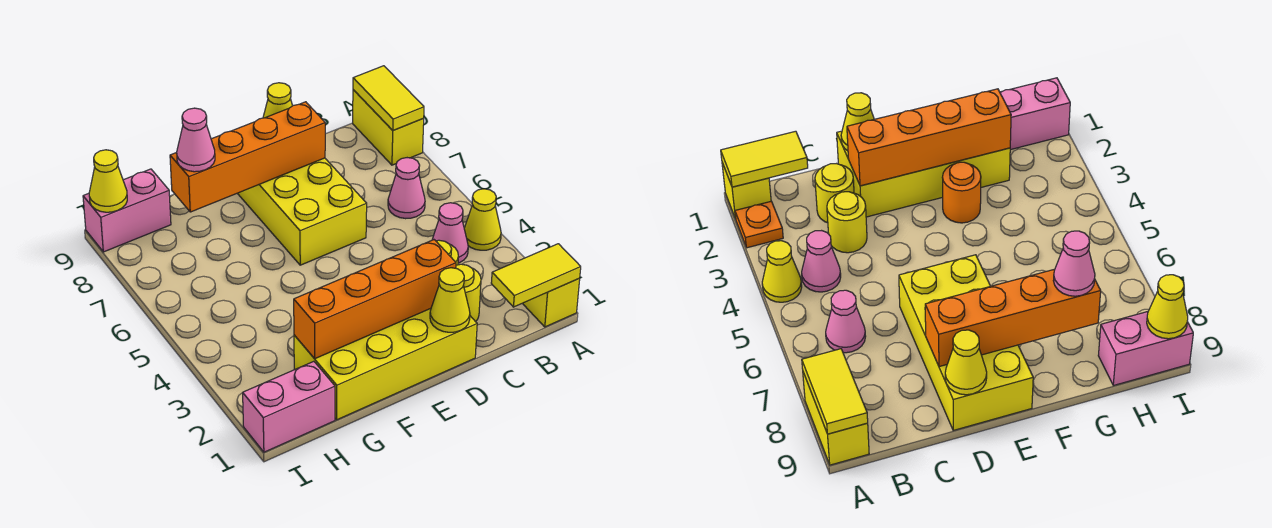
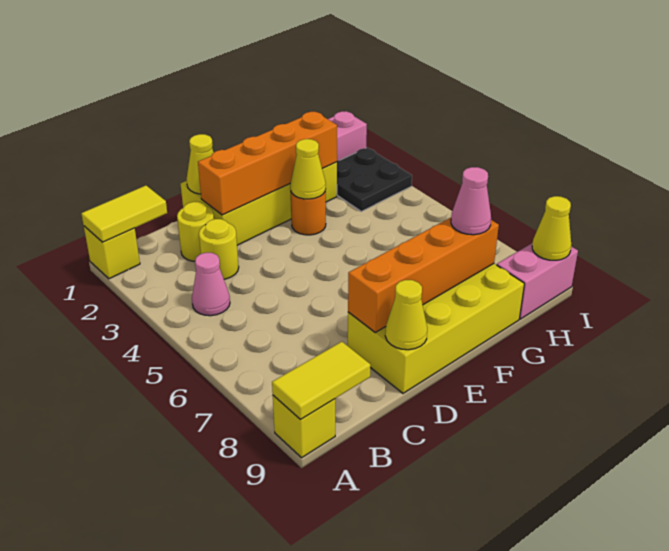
orange 1x1 plate [735,201,783,248] -> none
yellow 1x1 cone [464,189,501,250] -> yellow 1x1 cone moved to [290,139,326,199]
yellow 1x2 brick [353,90,424,165] -> yellow 1x1 brick [273,395,335,458]
yellow 1x2 tile [353,66,424,130] -> yellow 1x2 tile turned to [272,342,371,420]
pink 1x1 cone [388,158,425,219] -> none
yellow 2x4 brick [237,158,367,265] -> yellow 2x4 brick turned to [348,264,524,393]
none -> black 2x2 plate [337,148,412,211]

